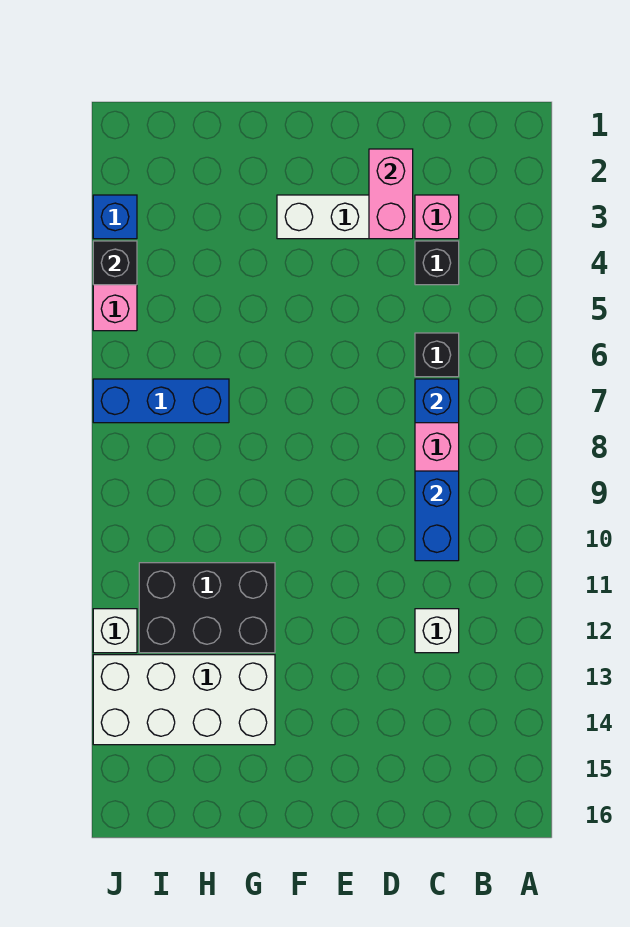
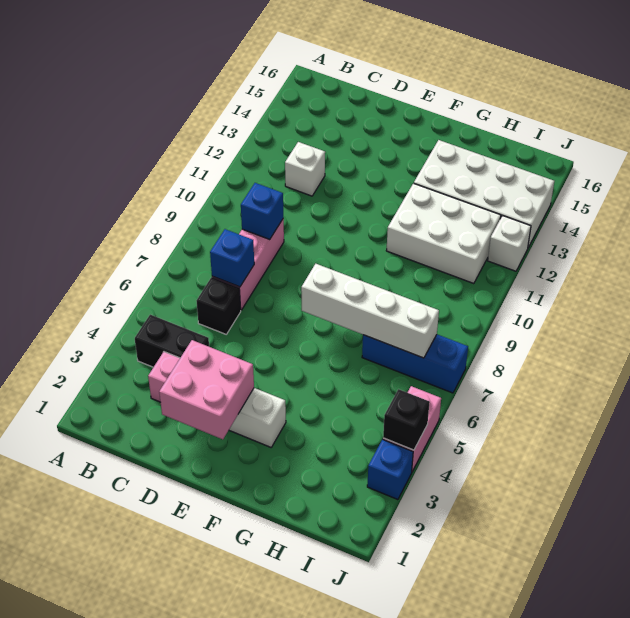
black 1x1 brick [415,241,459,285] -> black 1x2 brick [135,315,209,367]
blue 1x2 brick [415,471,459,561] -> blue 1x1 brick [241,183,283,240]
pink 1x2 brick [369,149,413,239] -> pink 2x2 brick [159,340,254,439]
none -> white 1x4 brick [301,264,439,358]
black 2x3 brick [139,563,275,653] -> white 2x3 brick [386,183,501,284]

